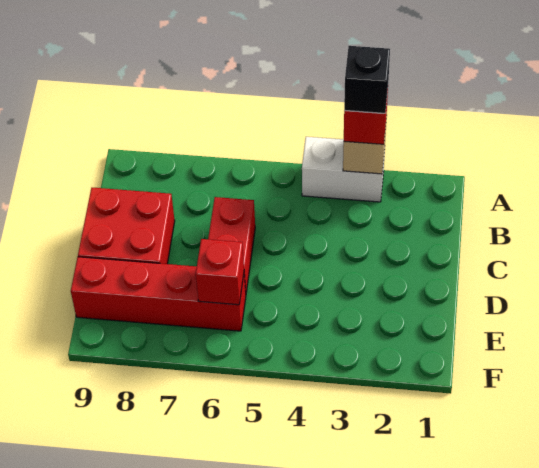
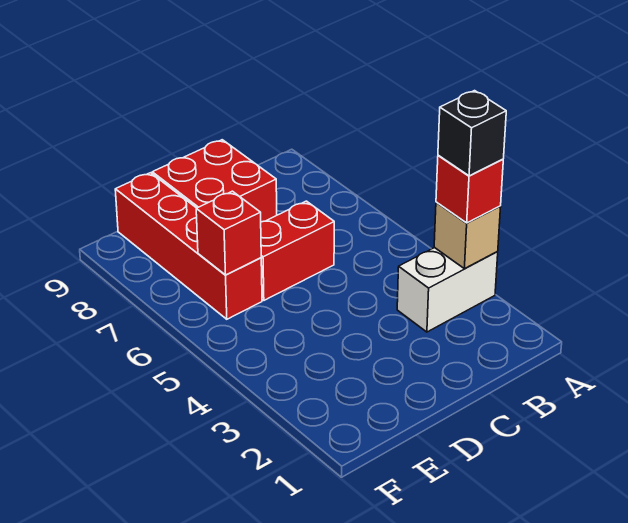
white 1x2 brick [302,137,385,202] -> white 1x2 brick turned to [397,248,498,332]

